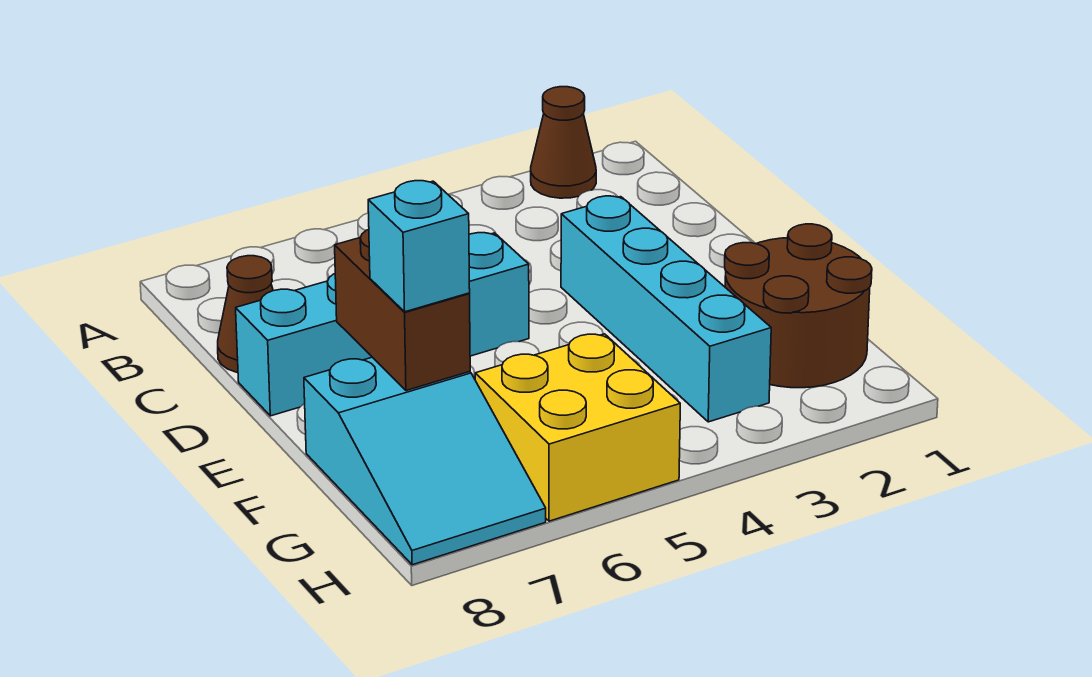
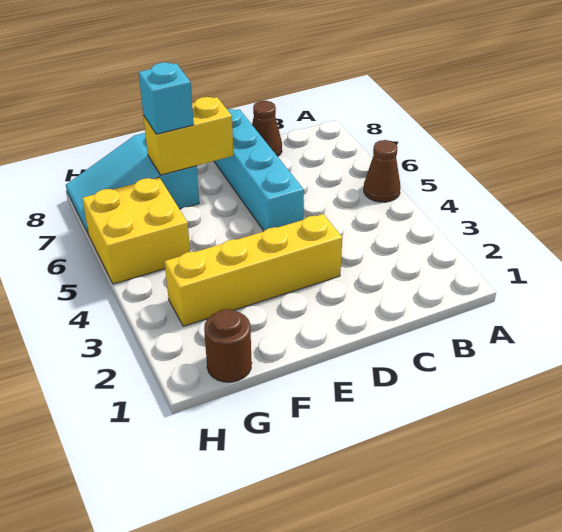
brown 1x1 cone [531,87,596,198] -> brown 1x1 cone moved to [364,140,400,202]
cyan 1x4 brick [561,196,771,422] -> yellow 1x4 brick [165,214,342,326]
brown 1x2 brick [335,229,470,391] -> yellow 1x2 brick [143,97,234,175]
brown 2x2 round brick [725,224,872,388] -> brown 1x1 round brick [204,309,252,382]

